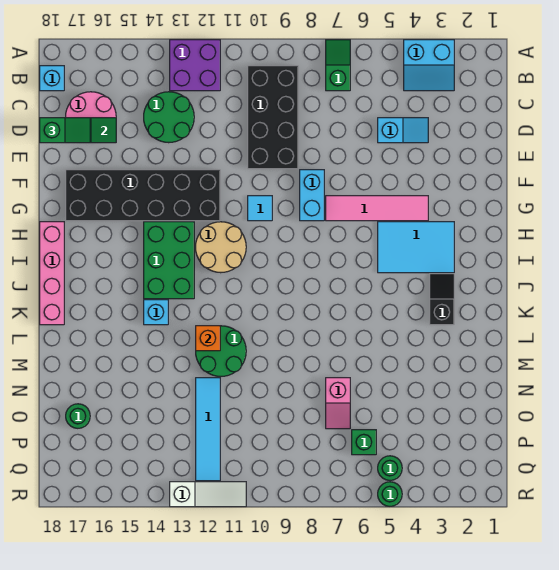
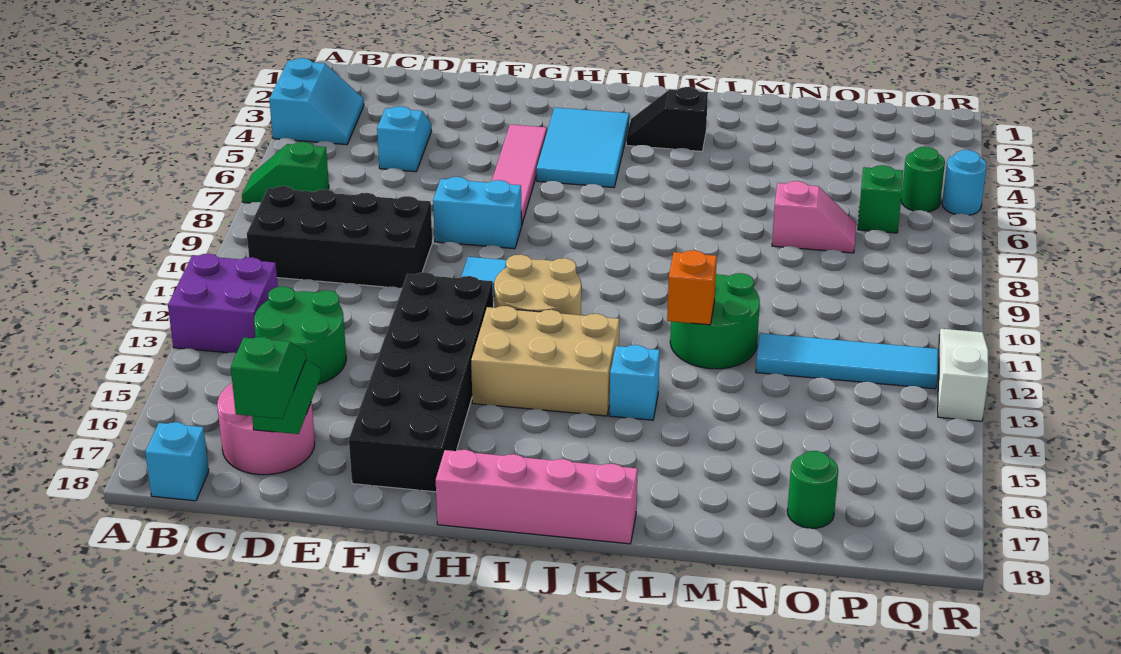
green 2x3 brick [144,222,194,299] -> tan 2x3 brick [471,306,619,416]
green 1x1 round brick [378,482,402,506] -> cyan 1x1 round brick [942,150,987,215]

